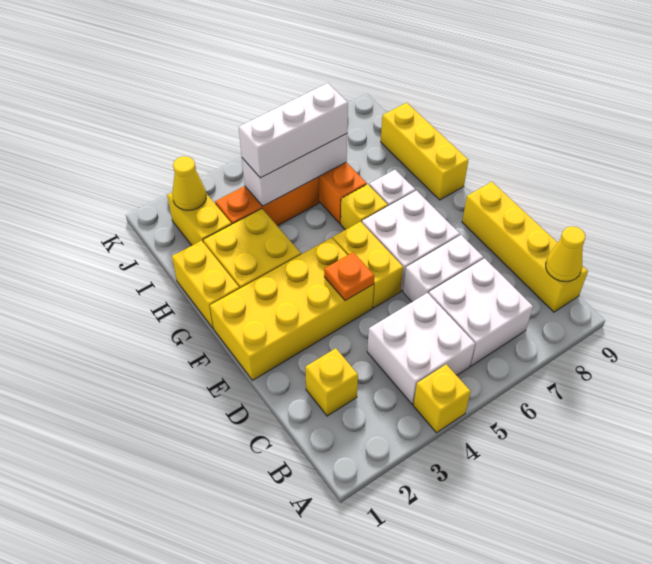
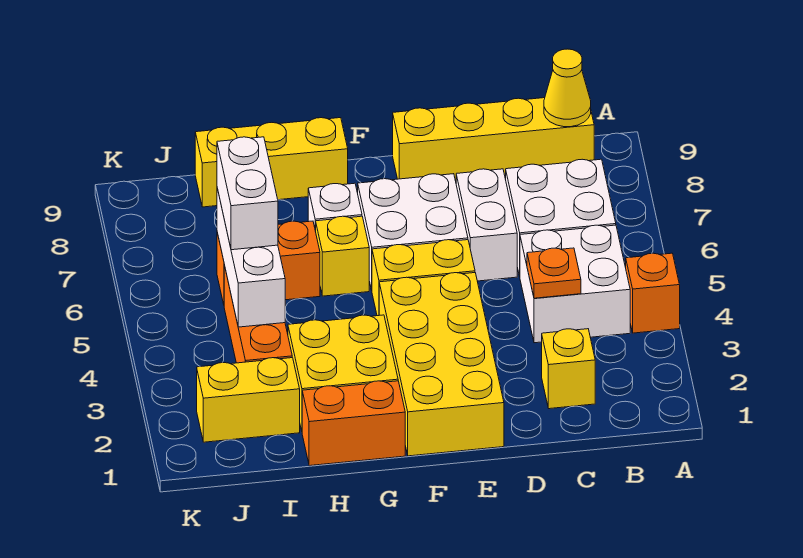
yellow 1x1 brick [413,364,471,433] -> orange 1x1 brick [626,253,680,333]
orange 1x1 plate [324,252,374,301] -> orange 1x1 plate moved to [527,248,581,298]
yellow 1x2 brick [172,241,239,328] -> orange 1x2 brick [302,381,405,466]
white 1x3 brick [239,83,348,178] -> white 1x2 brick [217,137,278,250]
yellow 1x1 cone [172,156,206,210] -> none

